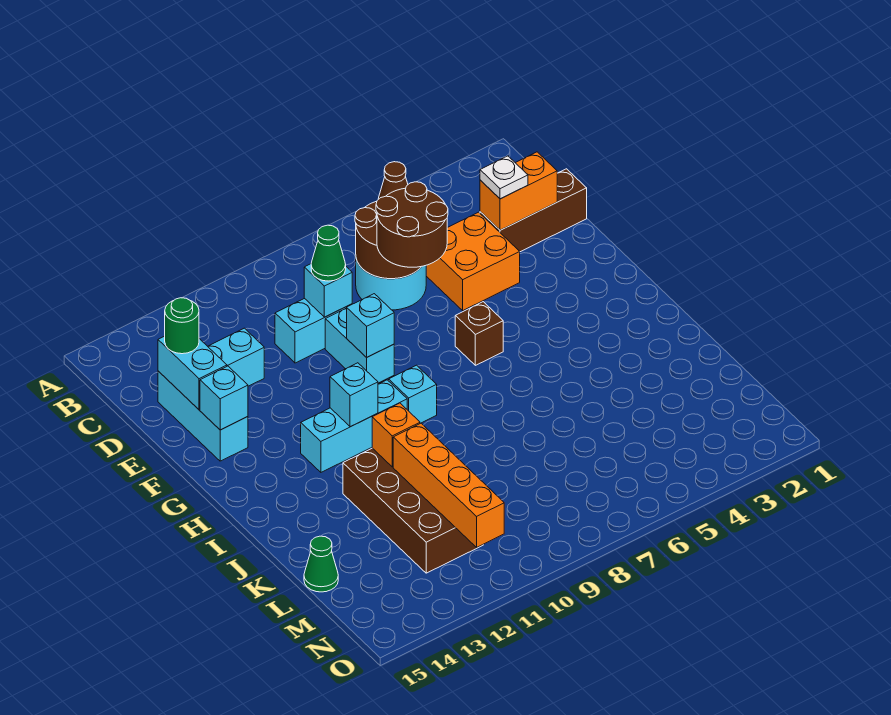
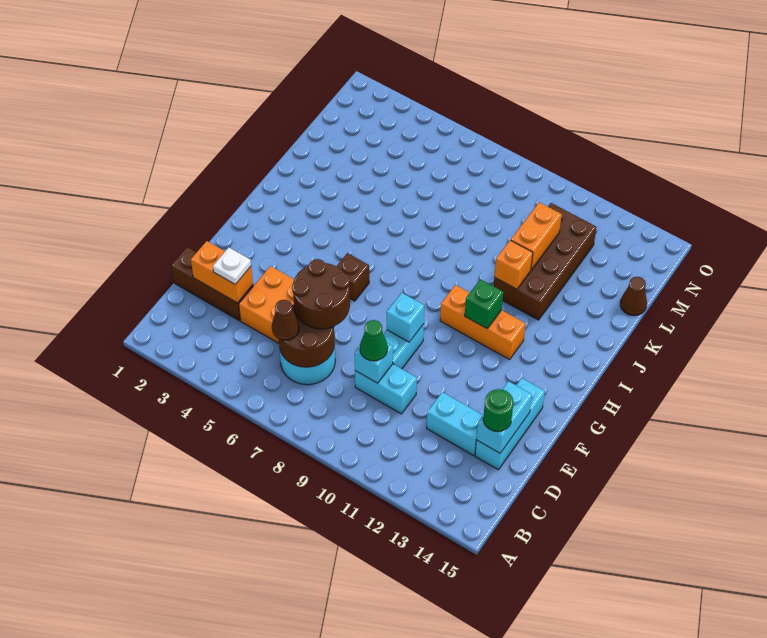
cyan 1x1 brick [200,366,248,430] -> none
cyan 1x1 brick [389,365,437,423] -> none
cyan 1x3 brick [301,380,407,472] -> orange 1x3 brick [440,285,525,359]
cyan 1x1 brick [330,363,378,427] -> green 1x1 brick [465,279,503,328]
orange 1x4 brick [393,423,504,547] -> orange 1x2 brick [511,202,562,270]
green 1x1 cone [304,536,338,592] -> brown 1x1 cone [620,277,647,316]

